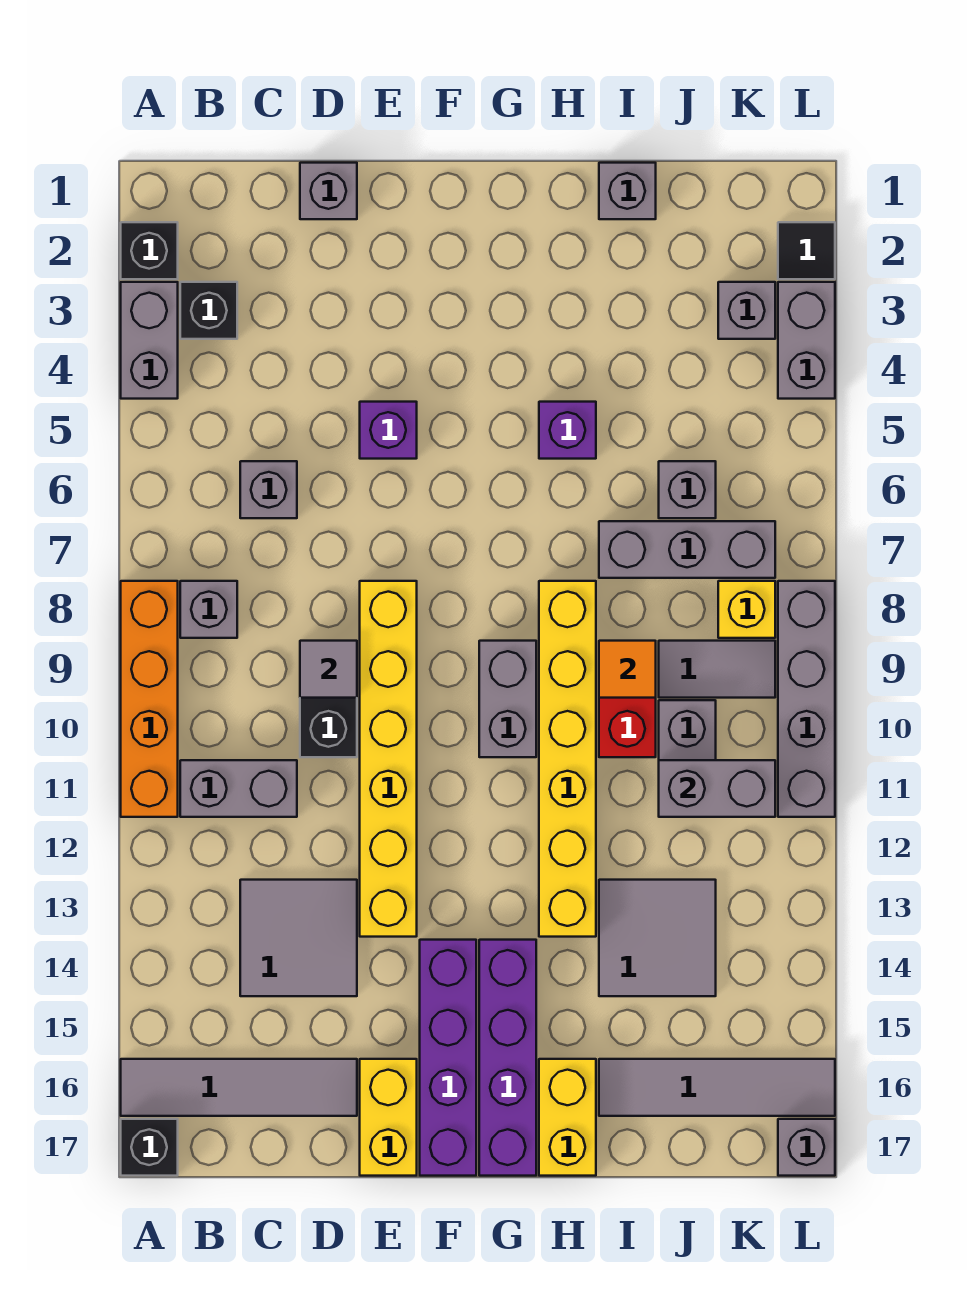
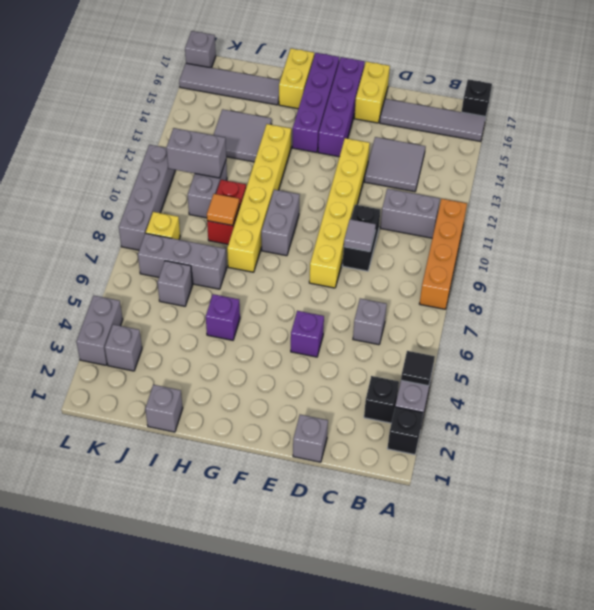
grey 1x1 brick [180,581,237,638] -> none
grey 1x2 tile [659,641,775,698] -> none
black 1x1 tile [778,222,835,279] -> black 1x1 tile moved to [401,351,435,386]

